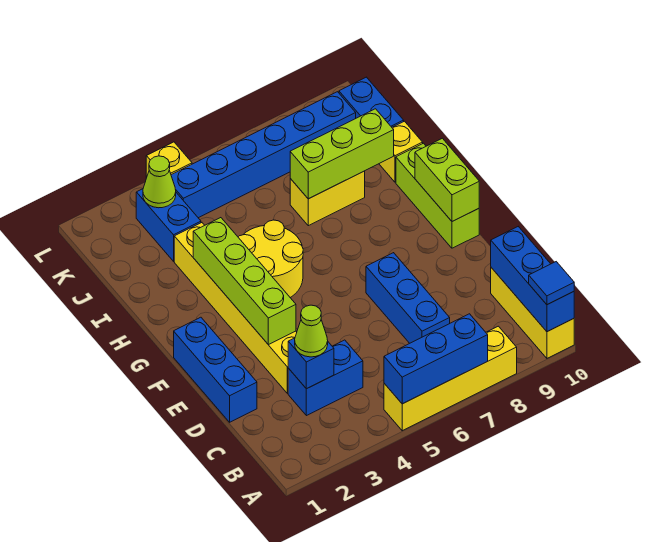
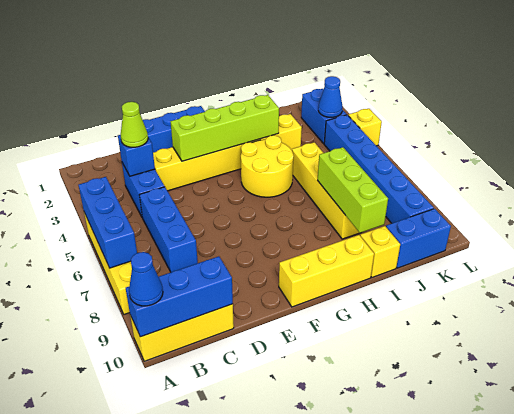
blue 1x1 tile [529,262,574,305] -> blue 1x1 cone [129,252,163,306]
blue 1x3 brick [366,253,450,343] -> blue 1x3 brick turned to [140,187,198,272]
lime 1x3 brick [396,143,479,248] -> yellow 1x3 brick [279,235,374,307]
lime 1x2 brick [415,138,479,221] -> none
yellow 1x2 brick [290,171,365,226] -> yellow 1x4 brick [292,142,359,239]
blue 1x2 brick [136,189,201,261] -> blue 1x2 brick turned to [301,89,347,144]
lime 1x1 cone [143,156,176,208] -> blue 1x1 cone [318,76,343,117]

